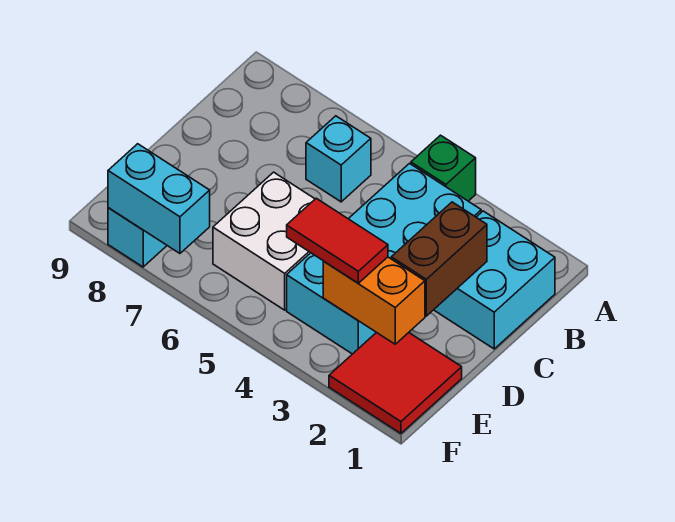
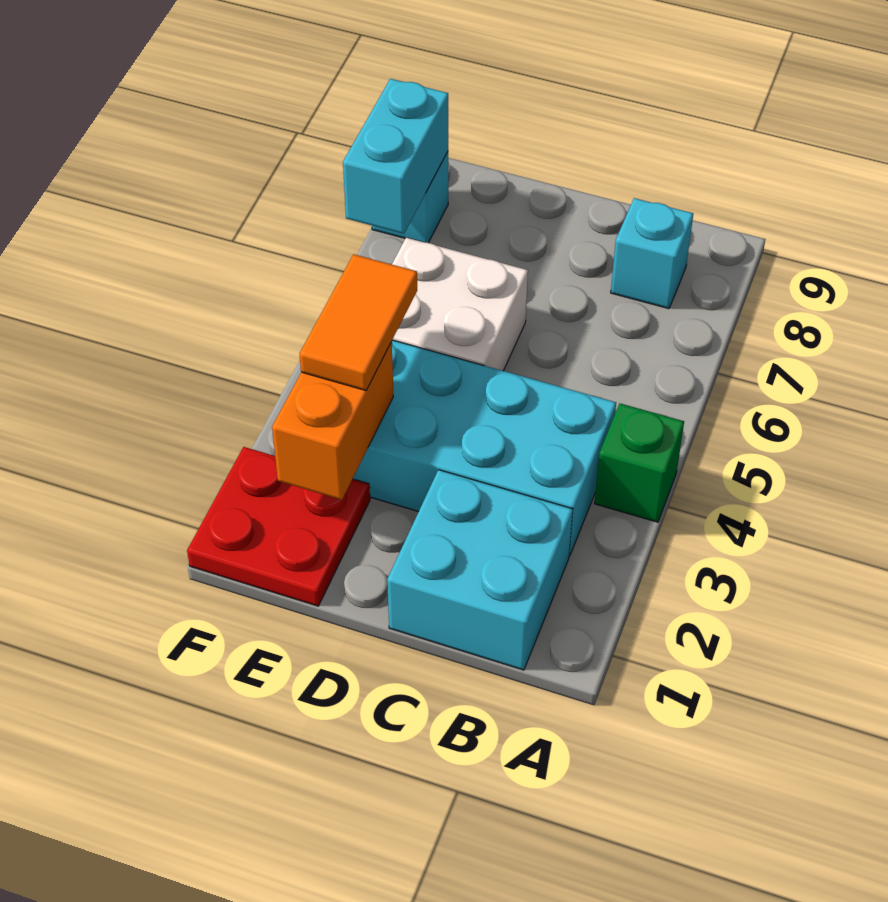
cyan 1x1 brick [306,116,371,202] -> cyan 1x1 brick moved to [611,198,693,309]
brown 1x2 brick [391,202,487,316] -> none
red 2x2 tile [329,332,462,433] -> red 2x2 plate [187,447,370,606]
red 1x2 tile [287,198,388,283] -> orange 1x2 tile [300,254,417,391]

